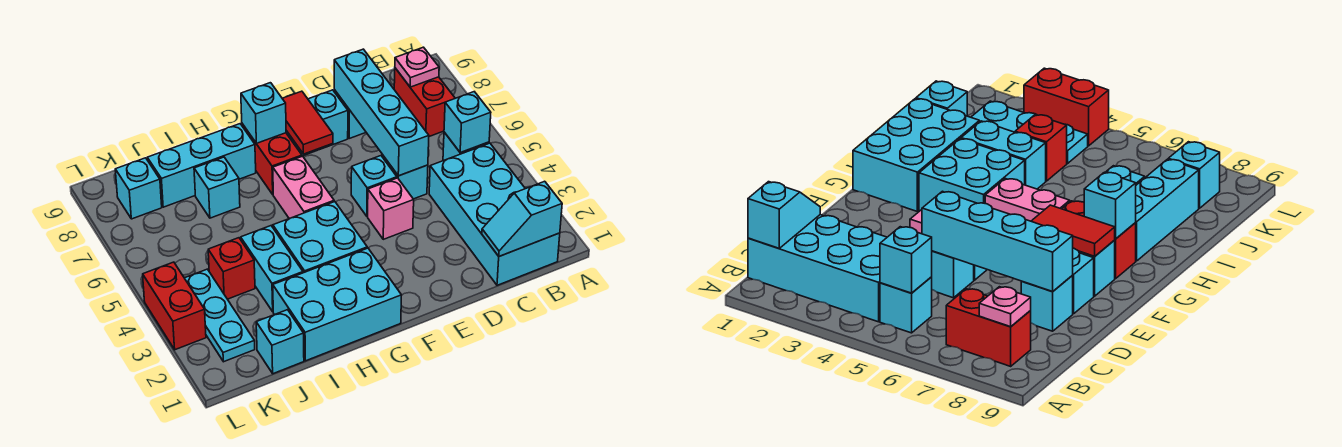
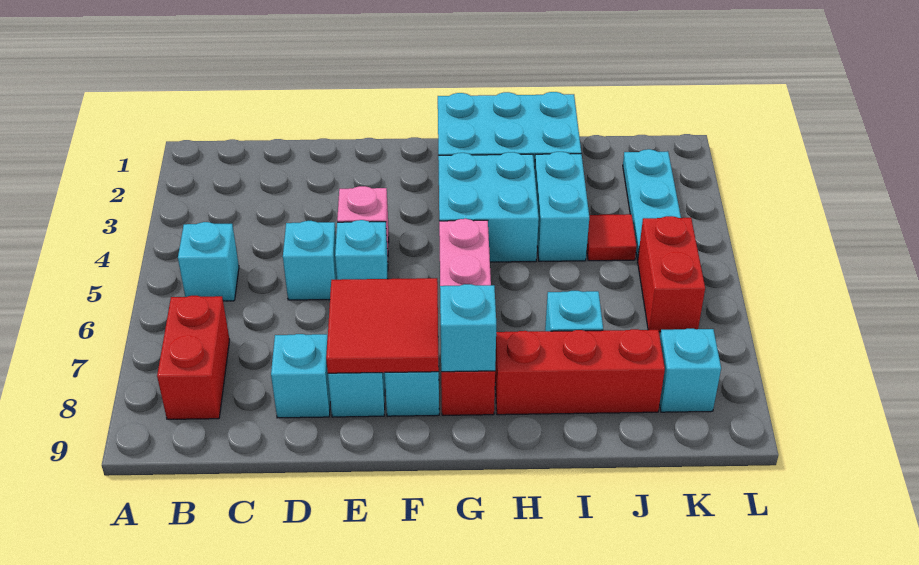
cyan 2x4 brick [429,143,560,285] -> none
cyan 1x2 slope [482,181,562,256] -> none
cyan 1x1 brick [444,92,491,153] -> none
pink 1x1 plate [395,47,439,87] -> none
cyan 1x4 brick [334,49,429,176] -> none
red 1x2 tile [282,91,333,154] -> red 2x2 tile [326,278,439,373]
cyan 1x3 brick [147,124,256,207] -> red 1x3 brick [495,329,665,415]
cyan 1x1 brick [256,310,304,374] -> none
red 1x1 brick [208,238,255,299] -> red 1x1 tile [587,214,637,261]
red 1x2 brick [143,262,206,350] -> red 1x2 brick moved to [638,216,705,332]

